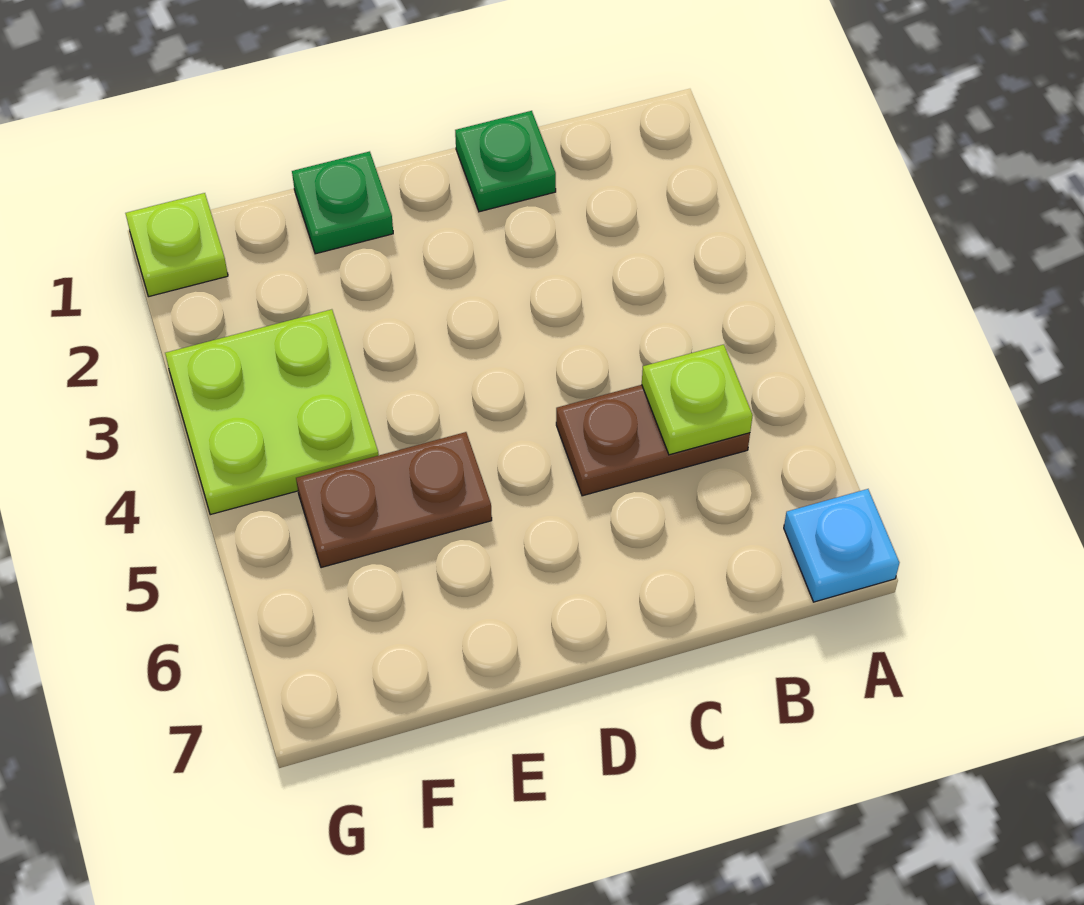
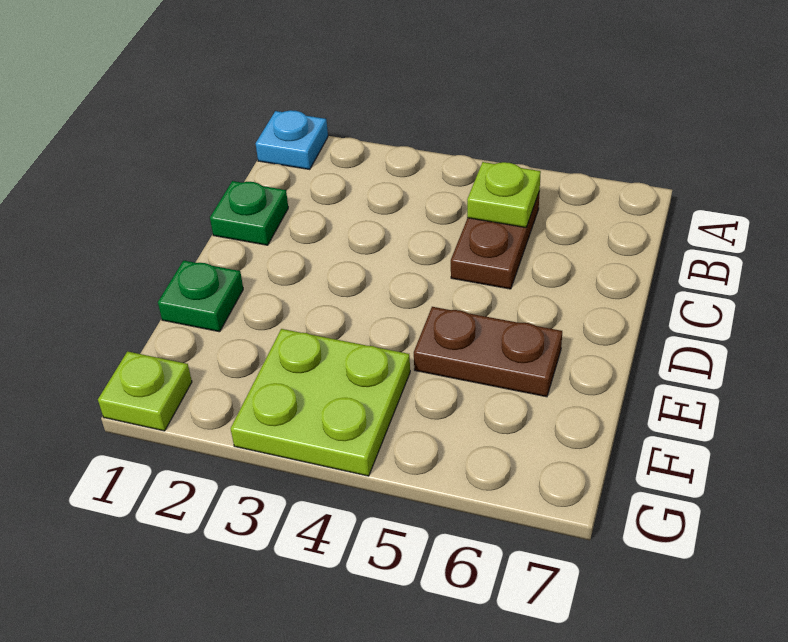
cyan 1x1 plate [784,489,900,602] -> cyan 1x1 plate moved to [256,110,328,169]
brown 1x2 plate [296,432,492,568] -> brown 1x2 plate turned to [414,307,562,397]

